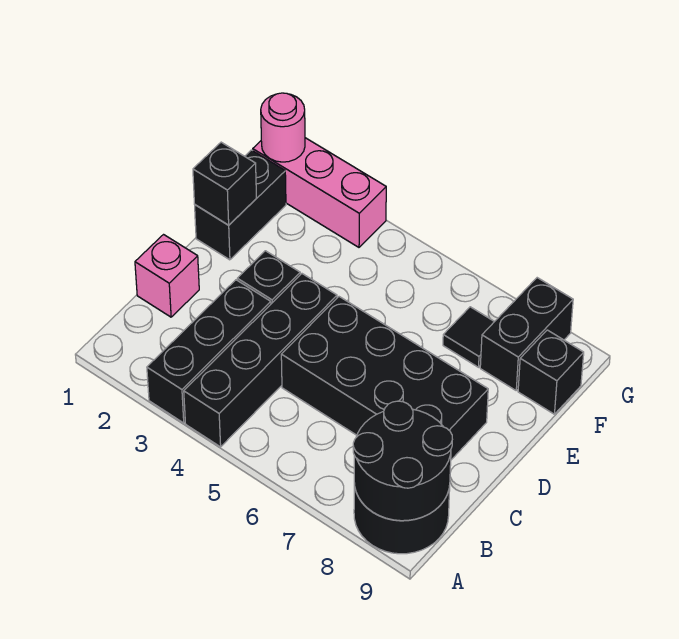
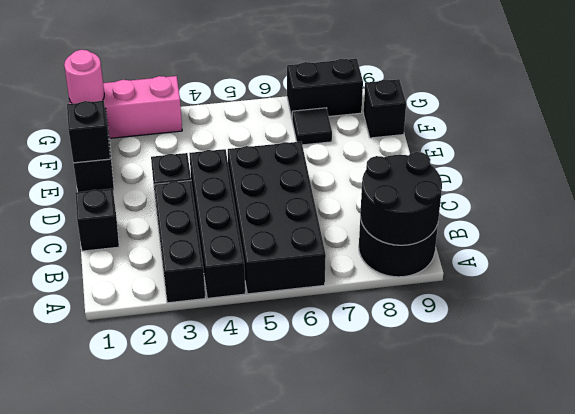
pink 1x1 brick [135,235,199,317] -> black 1x1 brick [75,189,119,251]
black 2x4 brick [281,297,488,460] -> black 2x4 brick turned to [228,142,326,294]
black 1x2 brick [480,278,573,390] -> black 1x2 brick turned to [287,59,363,118]

